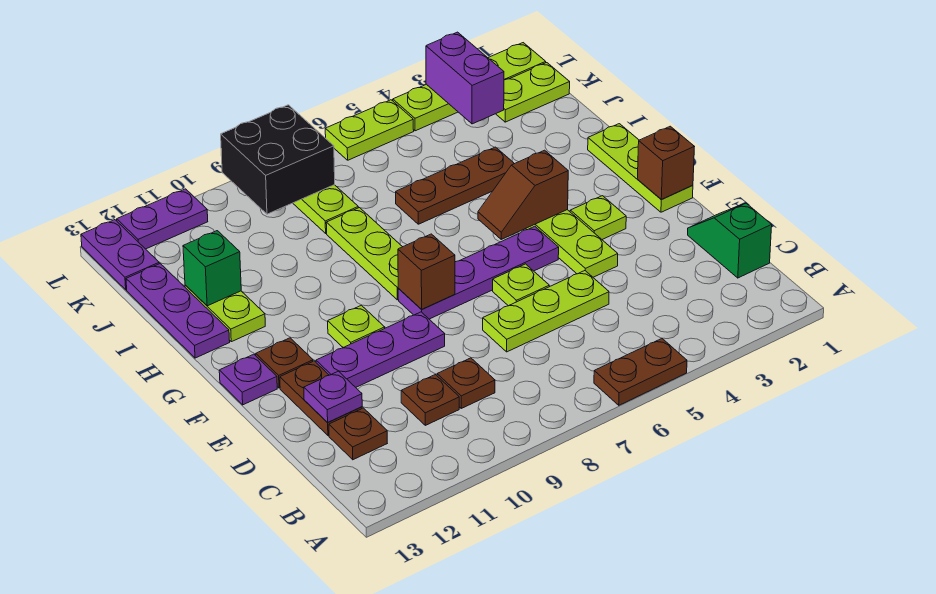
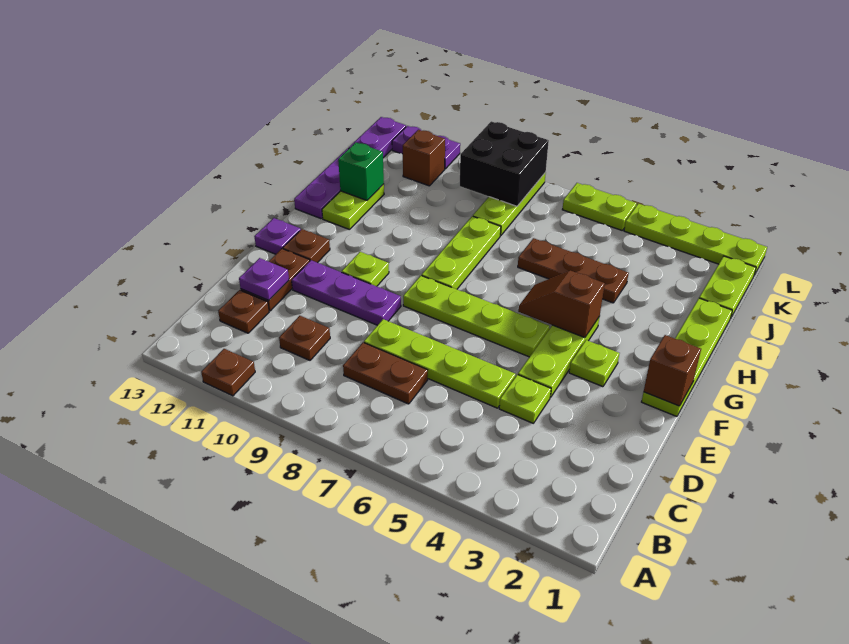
brown 1x2 plate [594,339,687,405] -> brown 1x2 plate moved to [343,343,428,404]
green 1x2 slope [688,203,772,278] -> none
brown 1x1 plate [437,358,495,408] -> brown 1x1 plate moved to [201,349,255,396]
lime 1x3 plate [483,271,609,352] -> lime 1x4 plate [364,319,515,408]
lime 1x1 plate [493,264,549,306] -> lime 1x1 plate moved to [499,375,551,423]
lime 1x3 plate [588,124,693,212] -> lime 1x4 plate [642,298,732,417]
purple 1x4 plate [398,226,559,319] -> lime 1x4 plate [403,276,550,357]
brown 1x1 brick [398,234,455,309] -> brown 1x1 brick moved to [403,130,445,186]
lime 1x2 plate [496,63,570,122] -> lime 1x2 plate turned to [699,256,756,319]
purple 1x2 brick [426,32,504,124] -> none

